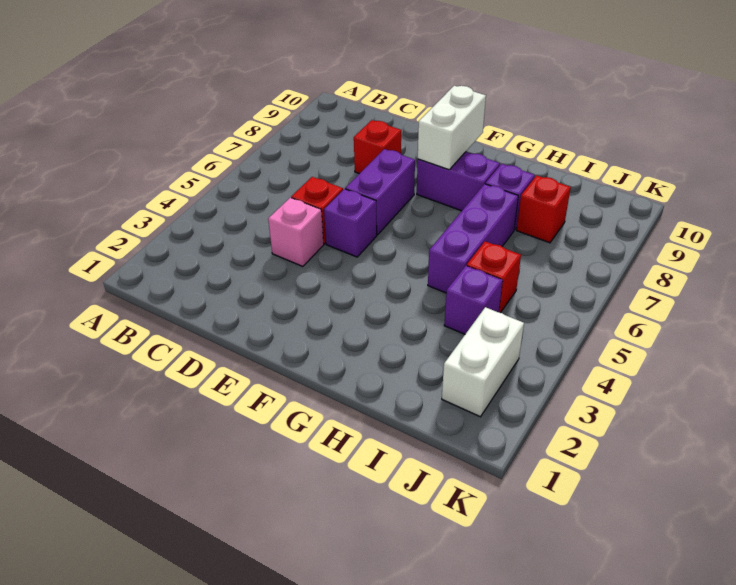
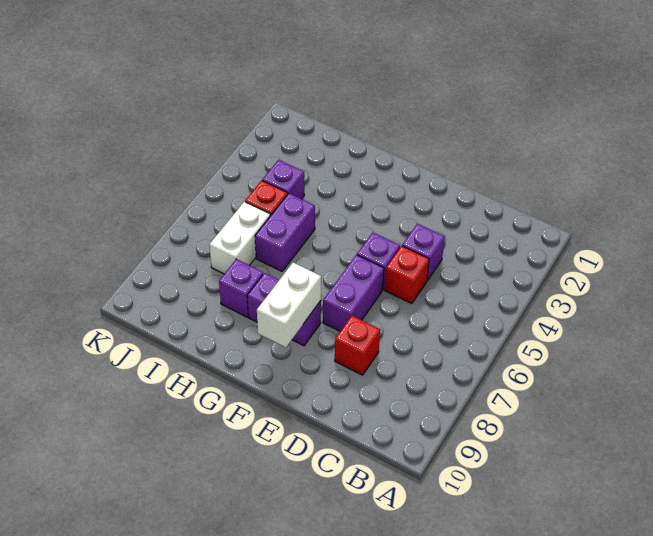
pink 1x1 brick [268,198,324,267] -> purple 1x1 brick [402,224,445,281]
purple 1x3 brick [428,184,518,293] -> purple 1x2 brick [255,193,315,271]
red 1x1 brick [517,175,571,243] -> none
white 1x2 brick [442,307,524,417] -> white 1x2 brick moved to [209,202,270,274]

